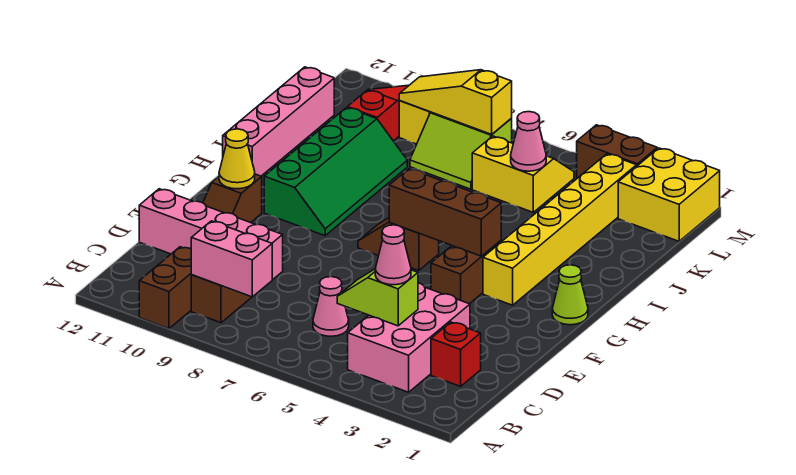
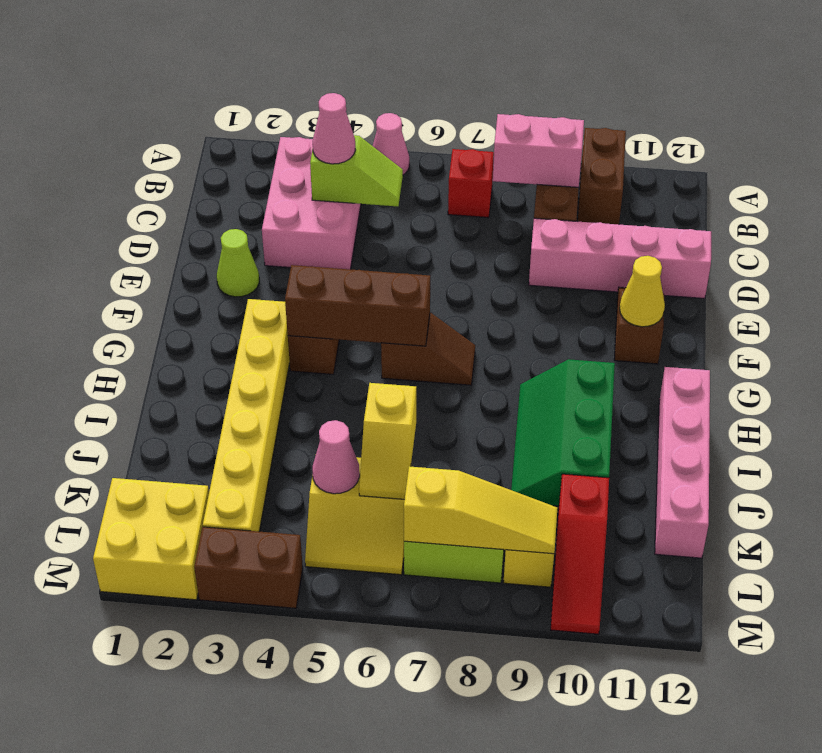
red 1x1 brick [431,322,481,386] -> red 1x1 brick moved to [448,149,494,218]
pink 1x1 cone [313,277,349,336] -> pink 1x1 cone moved to [373,113,409,175]
lime 1x1 cone [552,265,588,325] -> lime 1x1 cone moved to [217,229,259,297]
green 2x4 slope [264,108,407,236] -> green 2x3 slope [511,359,615,506]
none -> yellow 1x2 slope [359,383,416,499]

